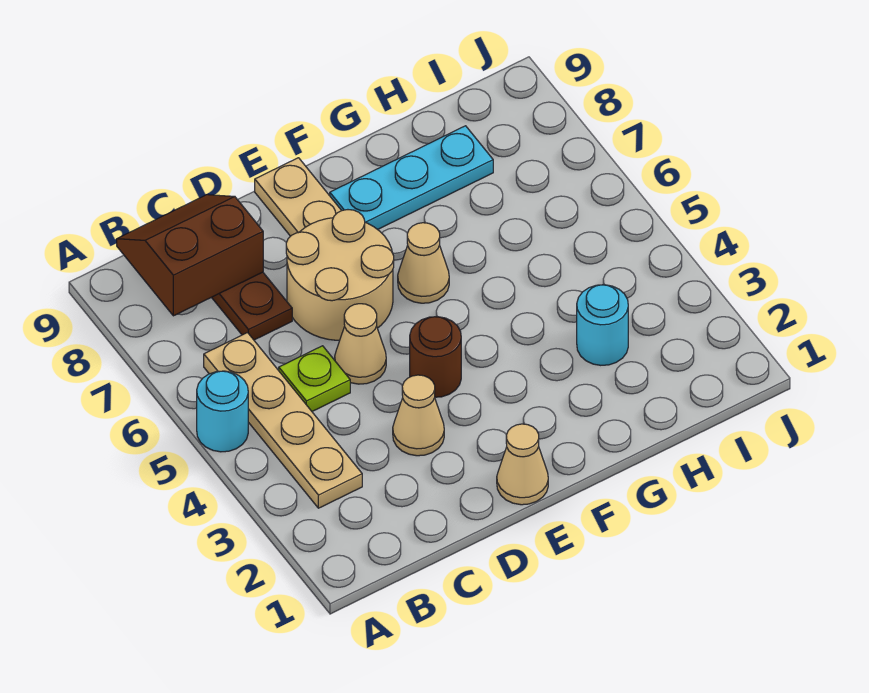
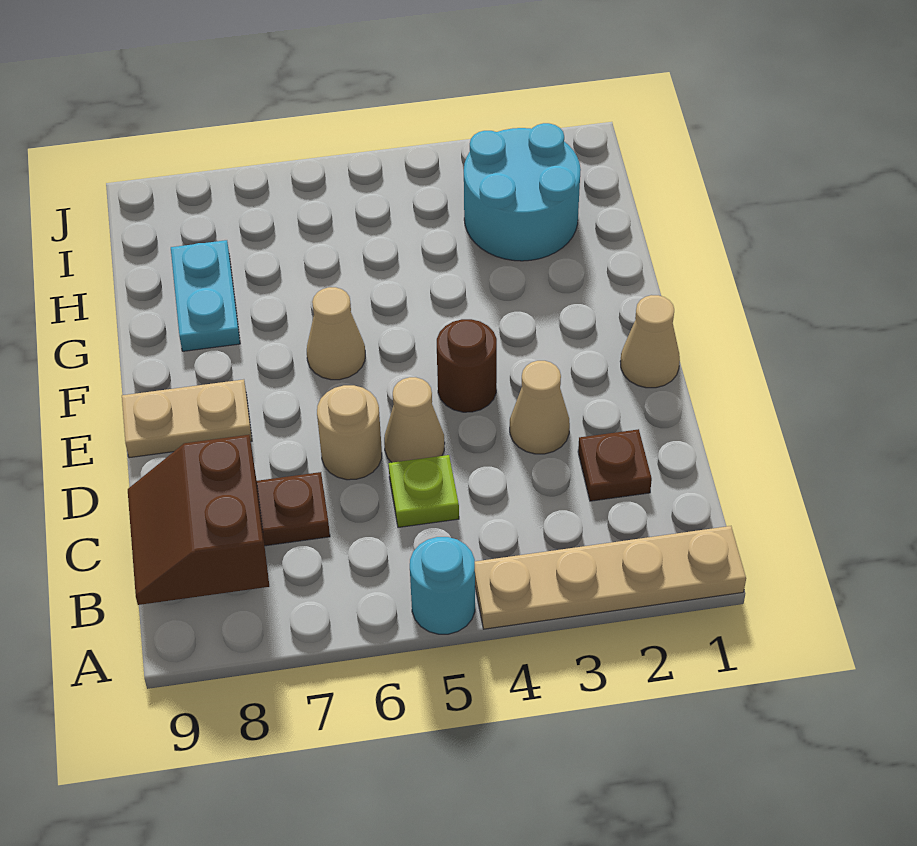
tan 1x4 plate [204,333,362,508] -> tan 1x4 plate moved to [475,526,746,629]
none -> brown 1x1 plate [578,429,652,501]
tan 2x2 round brick [286,210,394,340] -> tan 1x1 round brick [317,385,382,480]
cyan 1x3 plate [330,126,493,230] -> cyan 1x2 plate [171,240,240,351]
cyan 1x1 round brick [577,285,628,365] -> cyan 2x2 round brick [464,123,581,261]

